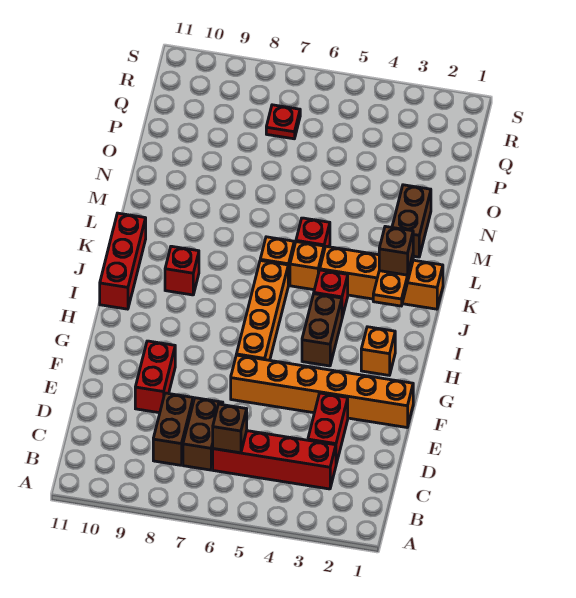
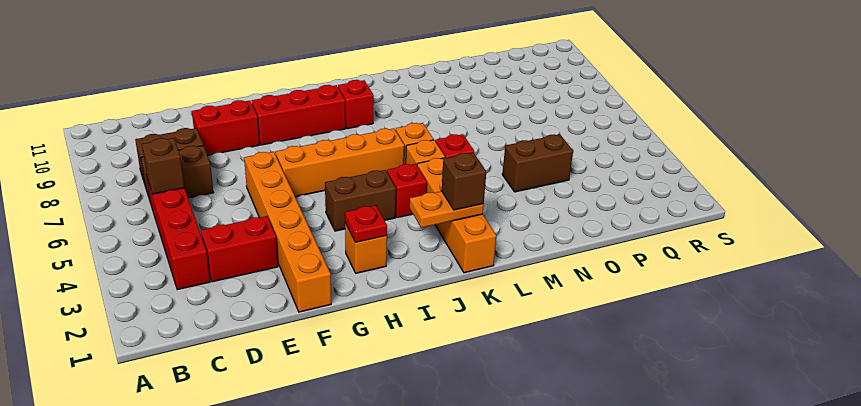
red 1x3 brick [100,213,146,309] -> red 1x3 brick moved to [252,85,346,145]
brown 1x2 brick [392,185,431,257] -> brown 1x2 brick moved to [502,134,573,192]
red 1x1 plate [266,105,300,139] -> red 1x1 plate moved to [345,205,387,242]

